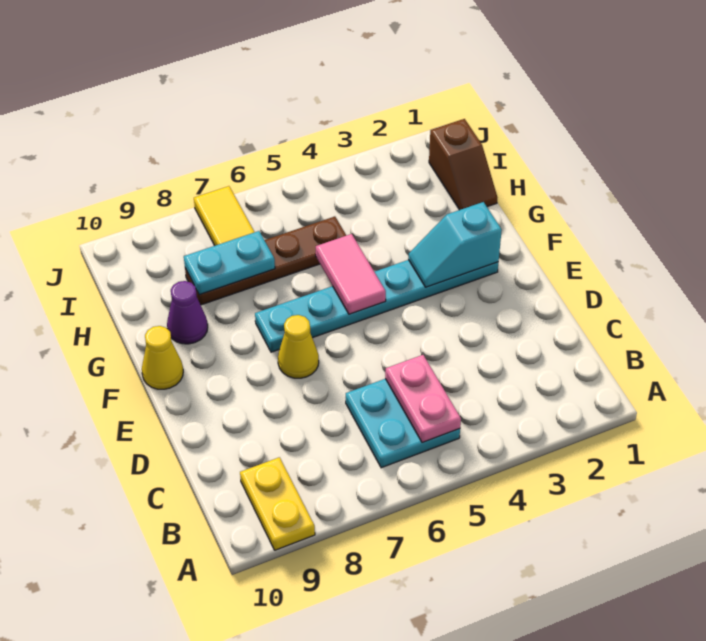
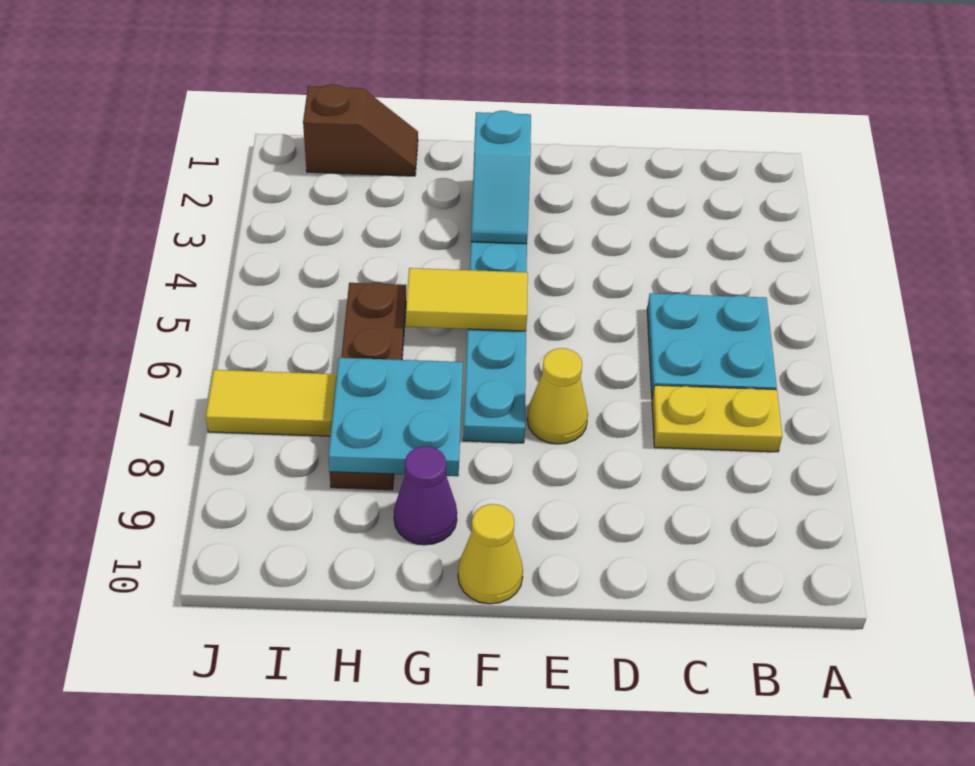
yellow 1x2 plate [240,457,315,550] -> yellow 1x2 plate moved to [652,385,782,452]
pink 1x2 plate [385,355,461,443] -> none
pink 1x2 tile [316,234,386,314] -> yellow 1x2 tile [406,268,528,331]
cyan 1x2 plate [184,231,275,295] -> cyan 2x2 plate [328,358,463,476]

